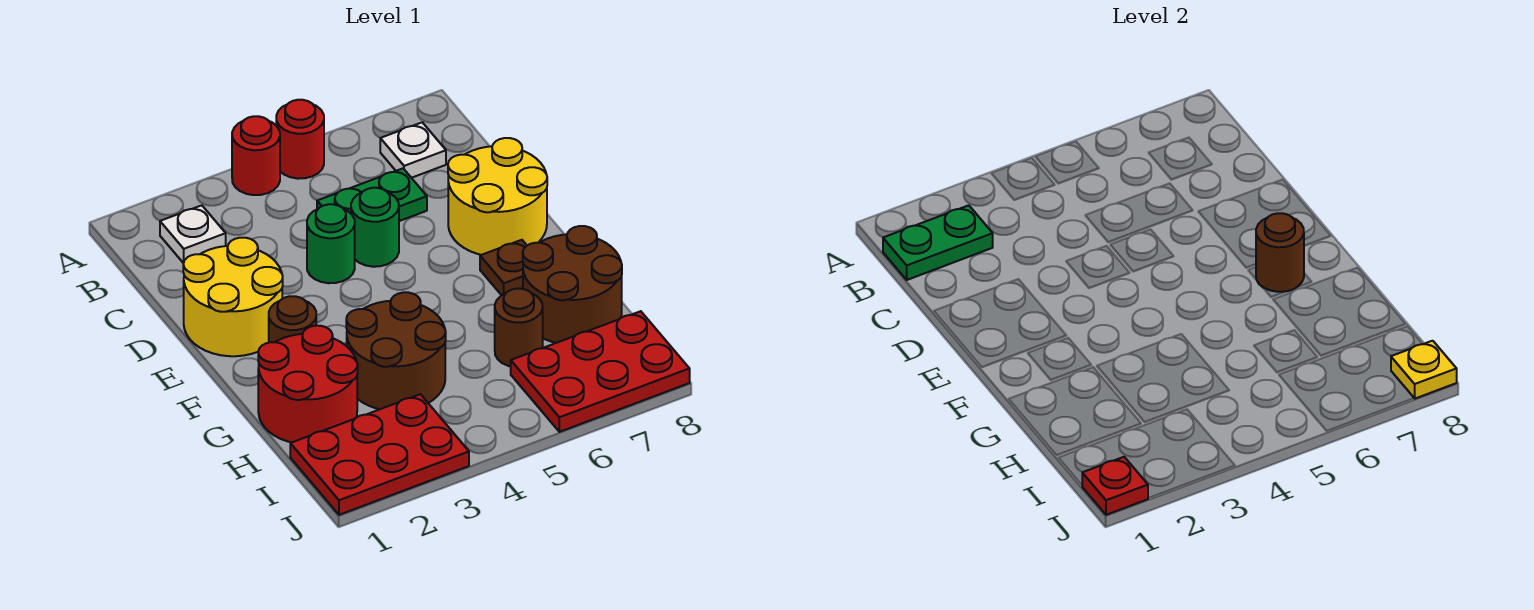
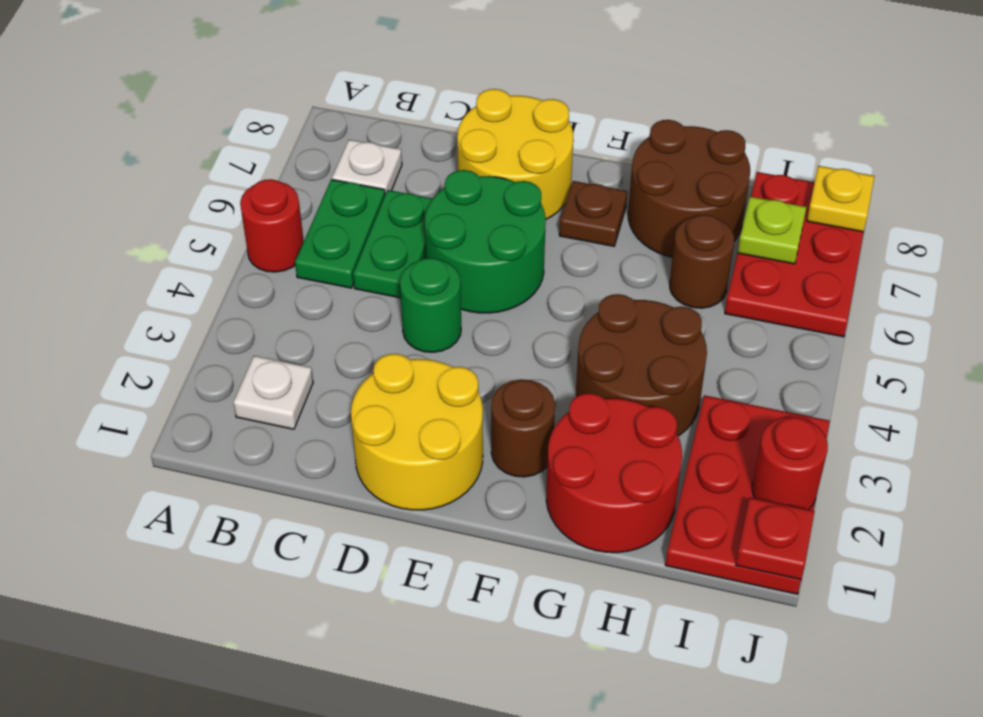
red 1x1 round brick [232,116,280,195] -> red 1x1 round brick moved to [752,417,828,510]
green 1x2 plate [883,205,993,280] -> green 1x2 plate moved to [295,179,385,288]
green 1x1 round brick [351,188,399,267] -> green 2x2 round brick [425,170,546,313]
brown 1x1 round brick [1256,213,1304,292] -> none
none -> lime 1x1 plate [738,197,806,264]

